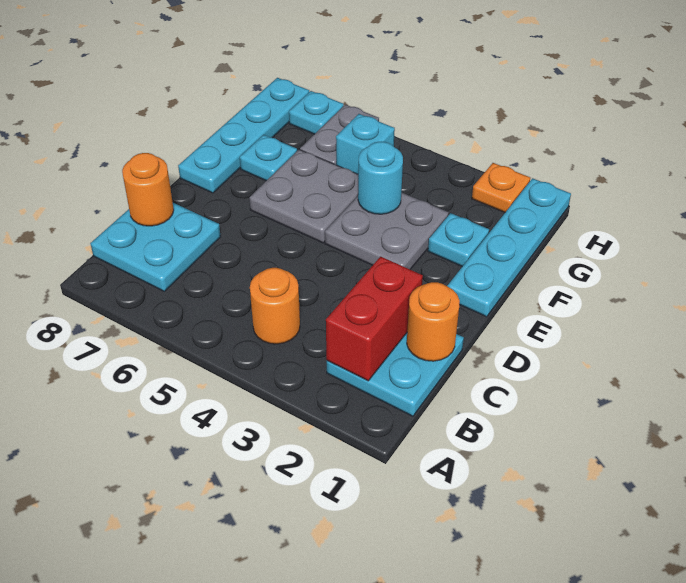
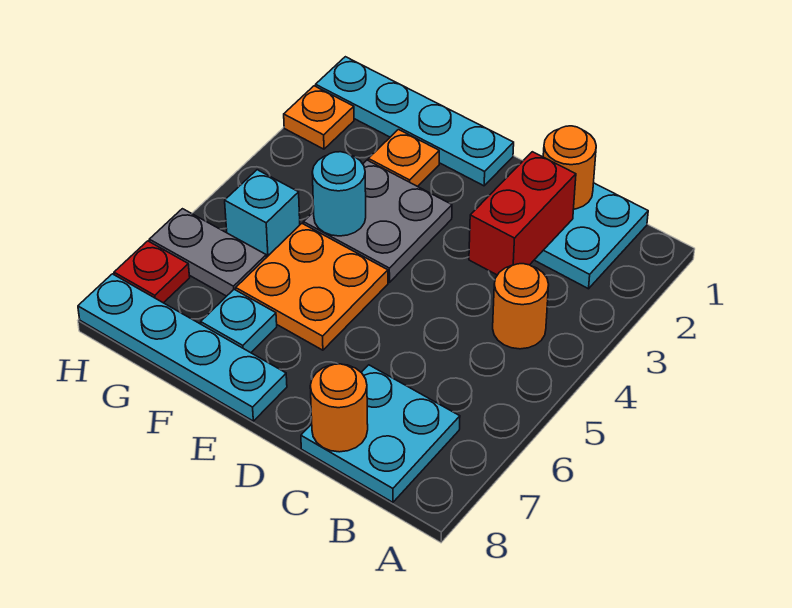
red 1x2 brick [326,257,423,381] -> red 1x2 brick turned to [469,152,576,275]
grey 2x2 plate [249,150,358,243] -> orange 2x2 plate [236,224,388,350]
cyan 1x1 plate [428,213,489,267] -> orange 1x1 plate [368,130,439,187]
cyan 1x1 plate [289,91,344,134] -> red 1x1 plate [114,241,190,303]

